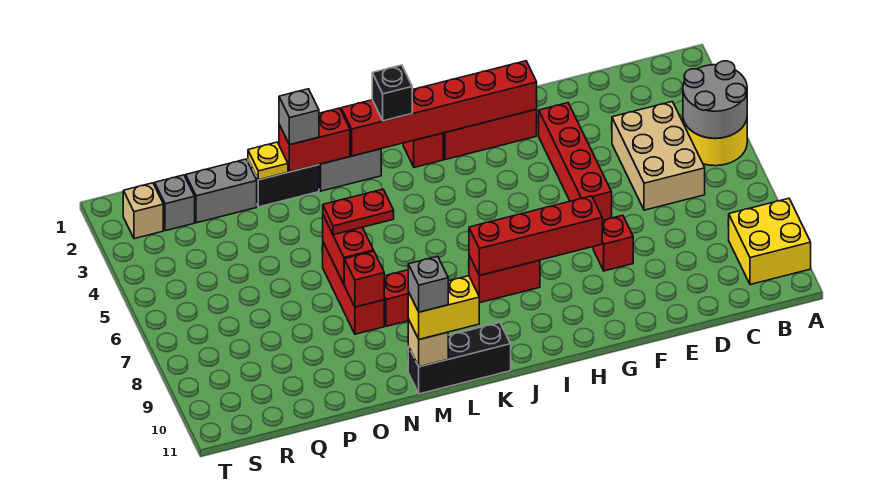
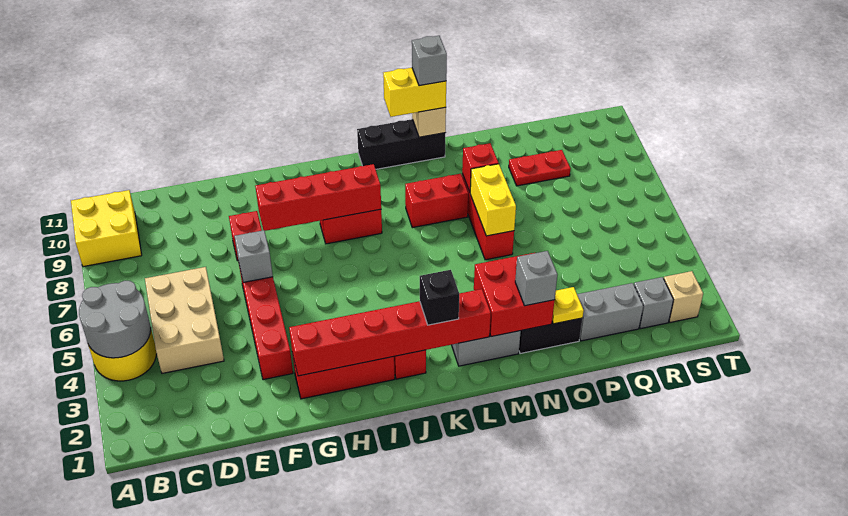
none -> grey 1x1 brick [235,230,273,282]
red 1x2 brick [279,108,350,172] -> red 2x2 brick [474,253,555,337]
red 1x2 plate [323,189,394,235] -> red 1x2 plate moved to [509,150,571,186]
red 1x2 brick [323,215,374,284] -> yellow 1x2 brick [470,164,516,236]

